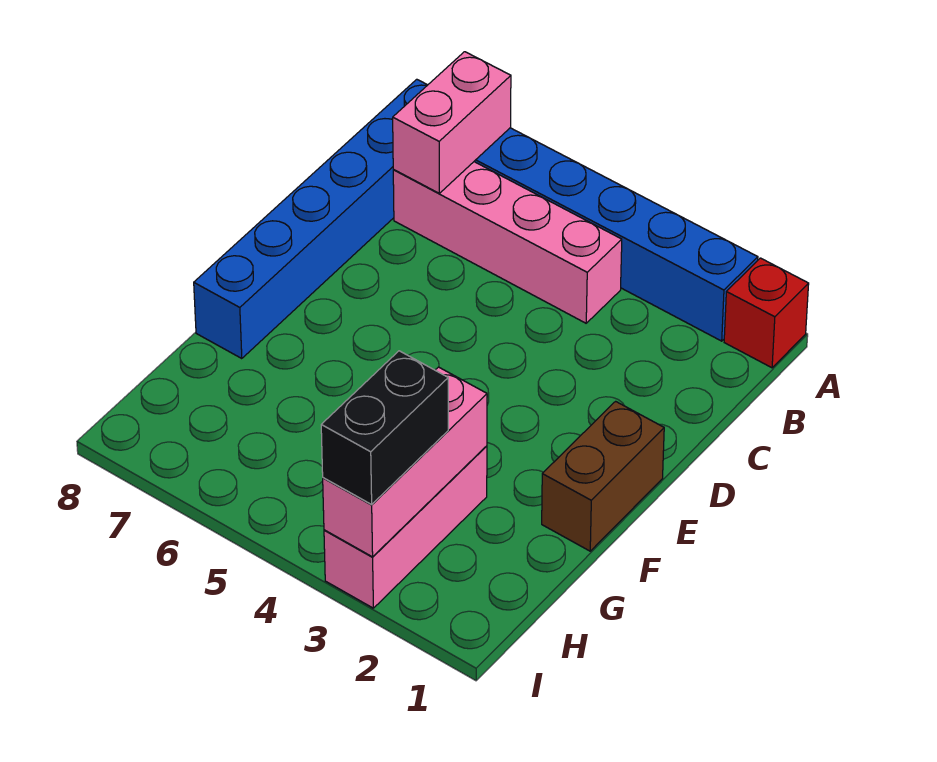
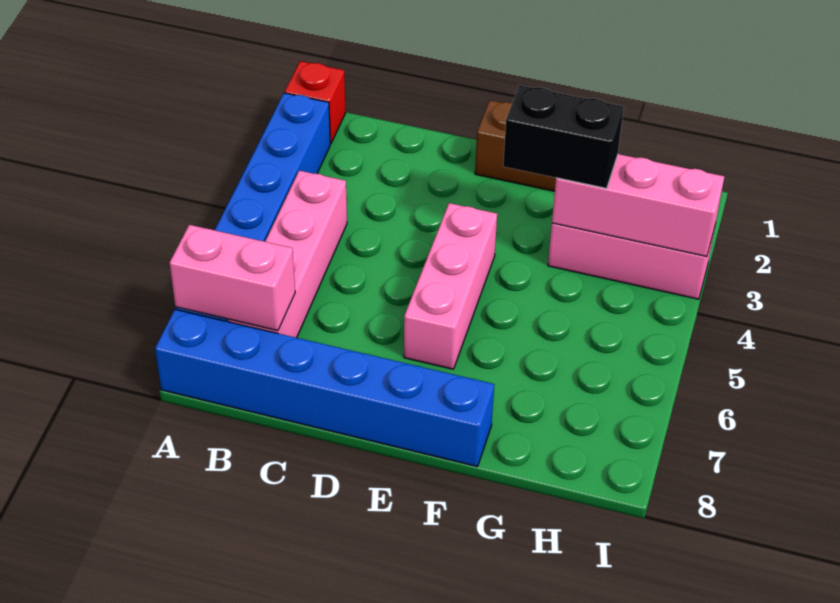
none -> pink 1x3 brick [404,203,497,369]
black 1x2 brick [321,351,448,504] -> black 1x2 brick moved to [503,85,624,188]

